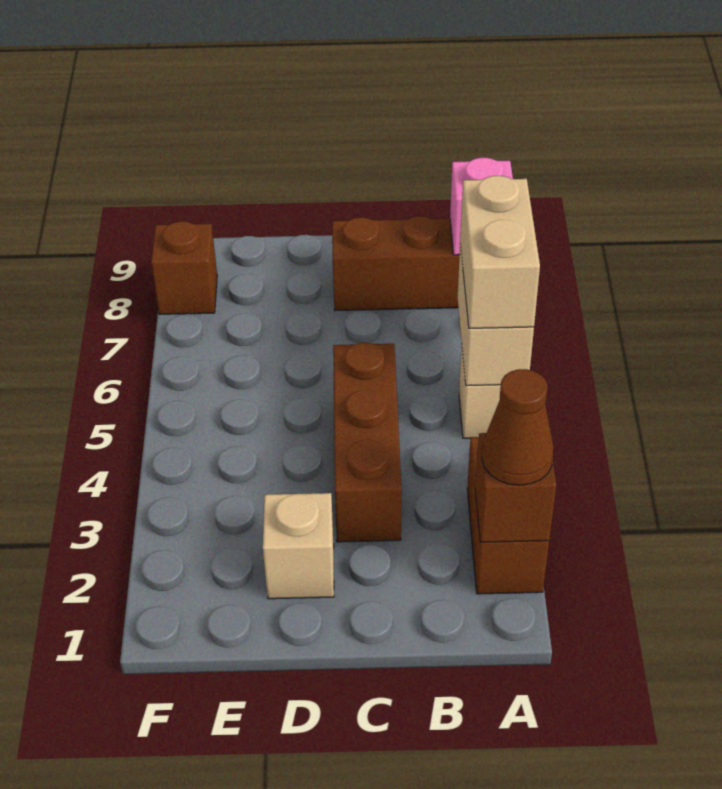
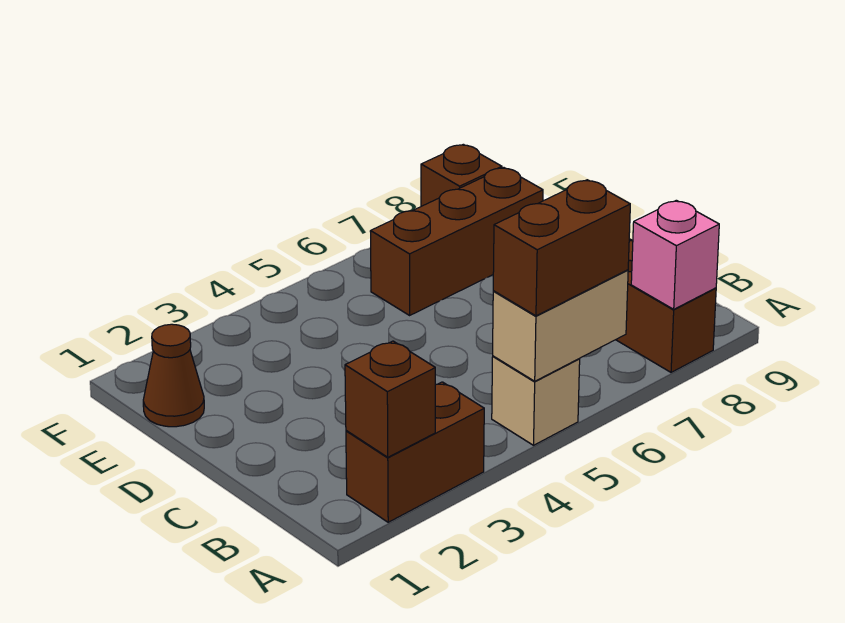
brown 1x1 cone [482,369,554,485] -> brown 1x1 cone moved to [143,324,204,427]
tan 1x2 brick [460,176,540,328] -> brown 1x2 brick [493,180,630,316]
brown 1x3 brick [333,343,402,542] -> brown 1x3 brick moved to [370,168,543,315]
tan 1x1 brick [263,493,334,599] -> none

